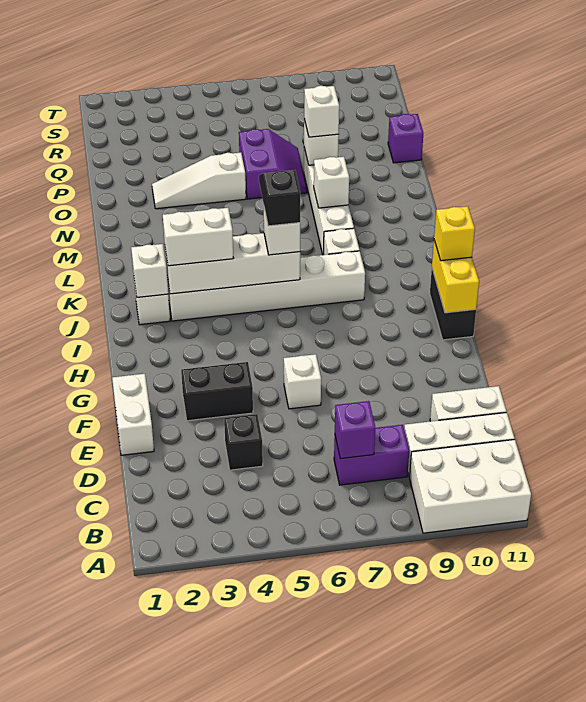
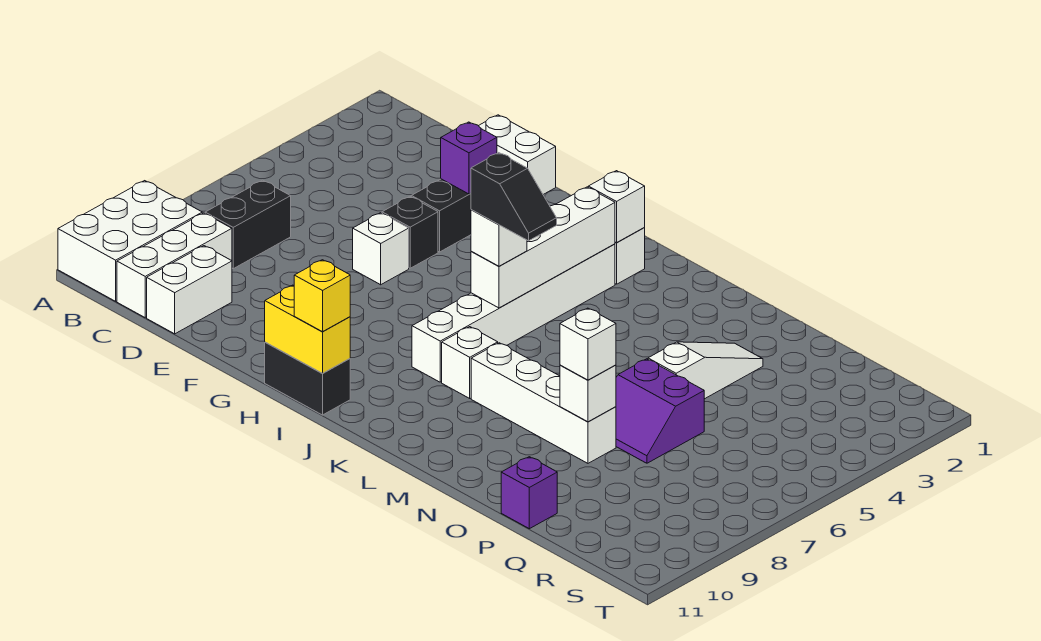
purple 1x2 brick [334,425,409,485] -> black 1x2 brick [205,180,291,269]
purple 1x1 brick [335,401,375,459] -> purple 1x1 brick moved to [441,122,497,194]
black 1x1 brick [224,414,263,470] -> black 1x1 brick moved to [382,197,438,268]
white 1x2 brick [163,208,233,266] -> none
white 1x1 brick [314,157,349,208] -> none

